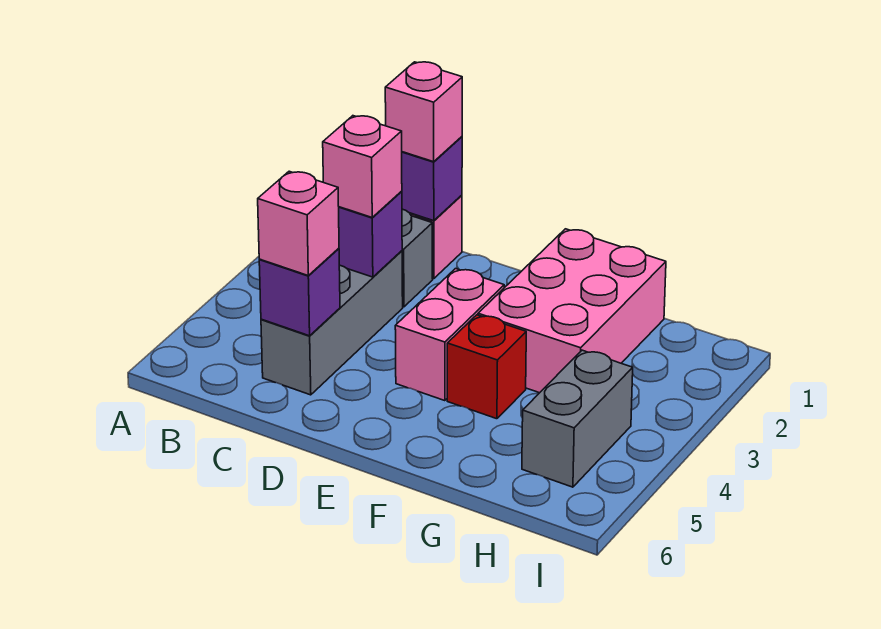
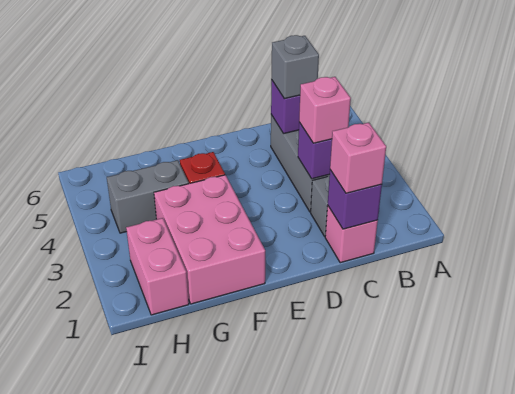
pink 1x1 brick [258,171,339,275] -> grey 1x1 brick [271,35,319,99]
pink 1x2 brick [395,269,504,401] -> pink 1x2 brick moved to [126,218,189,315]
grey 1x2 brick [522,350,633,487] -> grey 1x2 brick turned to [107,160,189,233]

